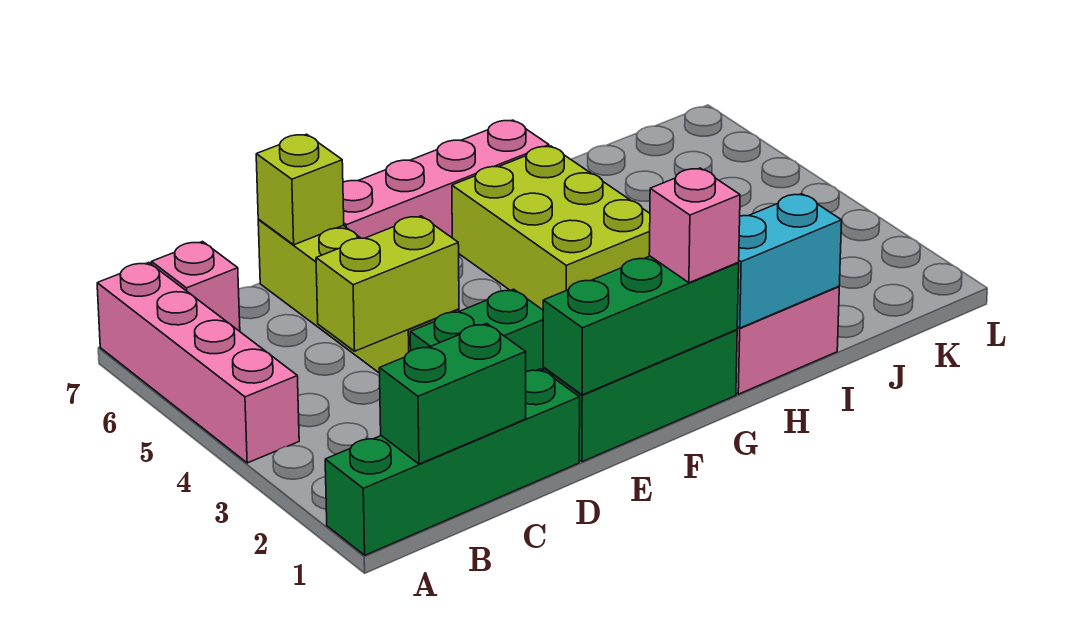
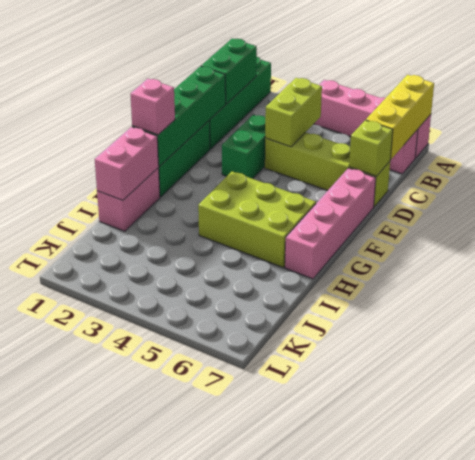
none -> yellow 1x3 brick [366,75,434,160]
green 1x3 brick [543,256,739,395] -> green 1x4 brick [132,66,226,166]
cyan 1x2 brick [737,194,842,328] -> pink 1x2 brick [95,127,159,200]

